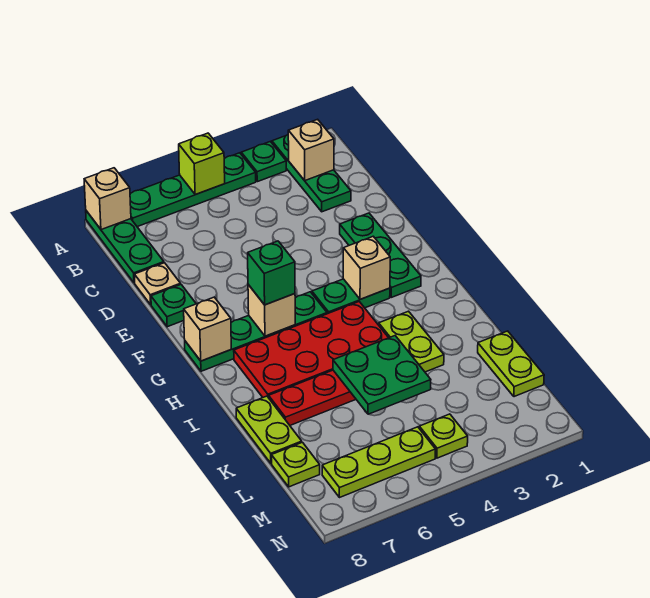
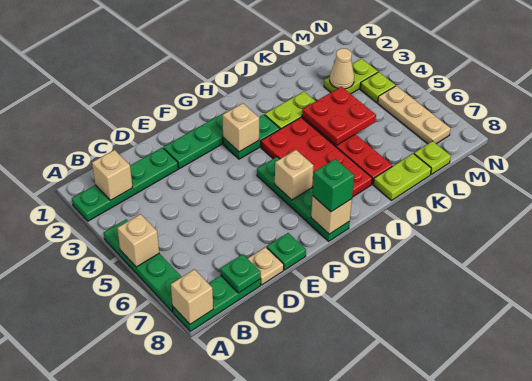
green 1x3 plate [272,135,351,212] -> green 1x4 plate [72,148,178,221]
green 1x1 plate [241,141,286,182] -> green 1x1 plate moved to [221,254,261,293]
lime 1x1 brick [179,133,225,195] -> tan 1x1 brick [117,214,159,267]
green 1x2 plate [312,279,390,314] -> green 1x2 plate turned to [223,114,280,159]
green 1x1 brick [248,241,295,305] -> green 1x1 brick moved to [313,159,354,212]
green 2x2 plate [333,336,431,414] -> red 2x2 plate [302,87,376,145]
lime 1x2 plate [478,331,544,397] -> lime 1x2 plate moved to [324,59,378,94]
none -> tan 1x1 cone [330,49,354,89]
lime 1x3 plate [322,427,436,498] -> tan 1x3 plate [378,86,451,144]

